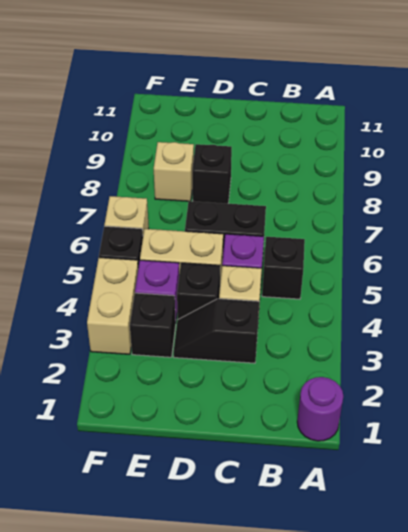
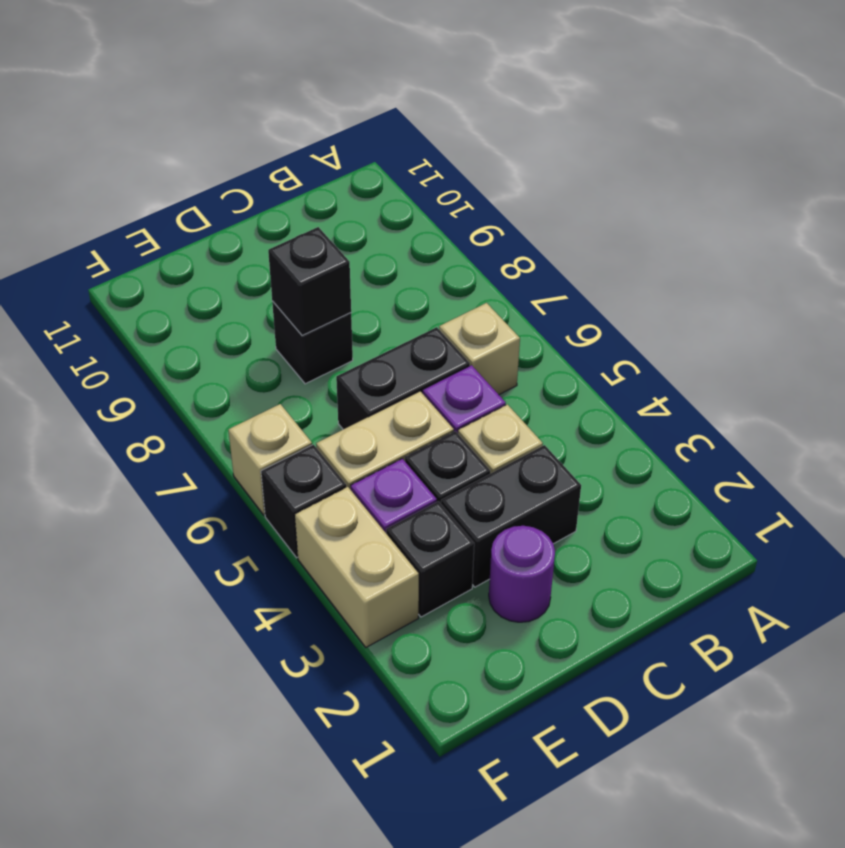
purple 1x1 round brick [297,377,343,441] -> purple 1x1 round brick moved to [489,526,555,622]
black 1x1 brick [262,237,305,299] -> black 1x1 brick moved to [268,227,351,336]
black 1x2 slope [174,299,259,363] -> black 1x2 brick [441,445,581,587]
tan 1x1 brick [154,142,194,201] -> tan 1x1 brick moved to [439,303,520,395]

